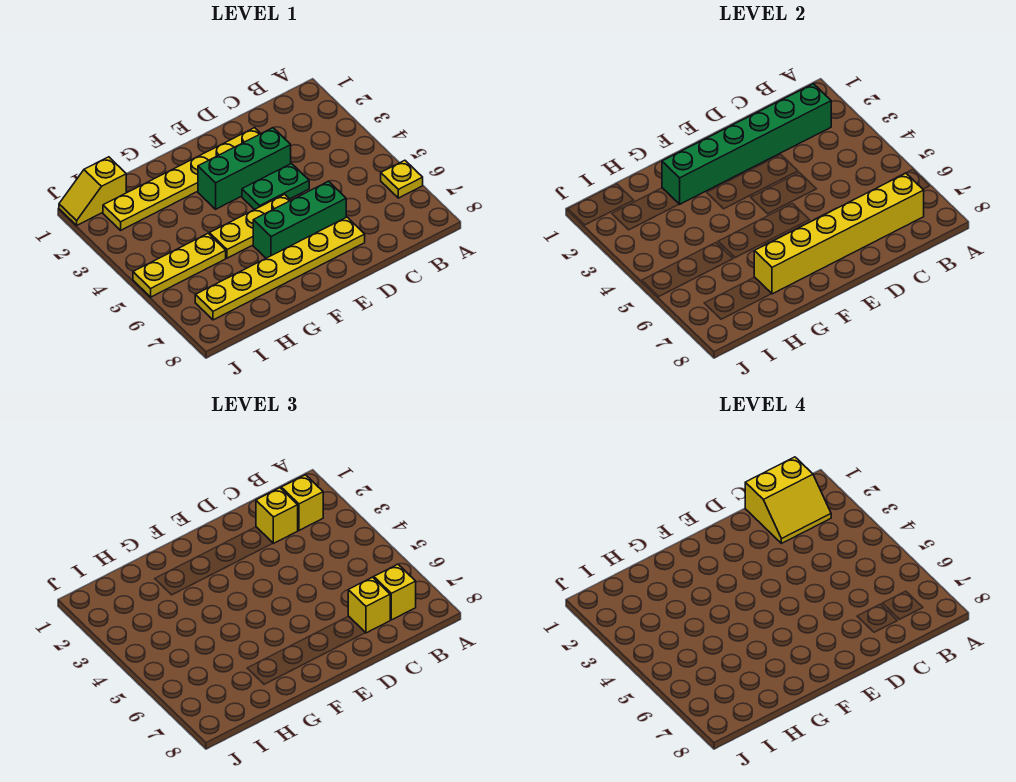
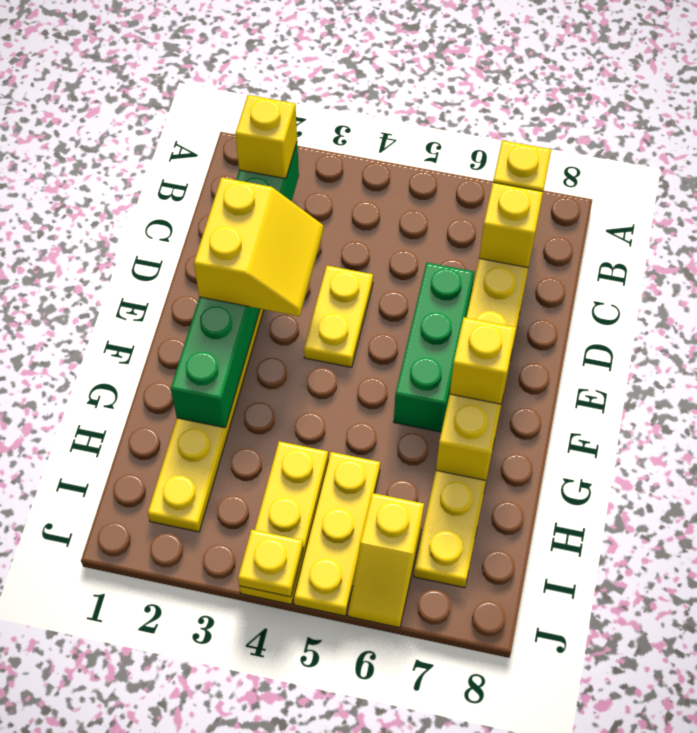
yellow 1x1 plate [381,160,423,198] -> yellow 1x1 plate moved to [238,530,303,597]
yellow 2x2 slope [745,457,831,543] -> yellow 2x2 slope moved to [194,178,323,316]
yellow 1x1 brick [256,488,298,543] -> yellow 1x1 brick moved to [450,317,516,404]
green 1x3 brick [198,128,291,209] -> none
green 1x2 plate [242,164,309,210] -> yellow 1x2 plate [304,266,373,367]
yellow 1x3 plate [209,194,291,258] -> yellow 1x3 plate moved to [239,441,328,604]
yellow 1x2 slope [59,157,126,225] -> yellow 1x2 slope moved to [348,493,424,628]

